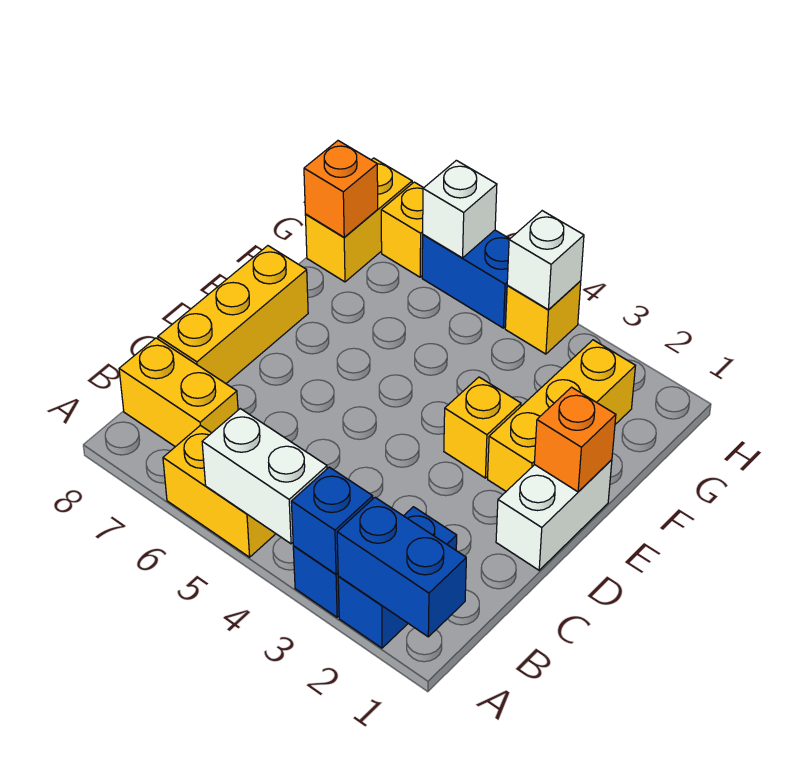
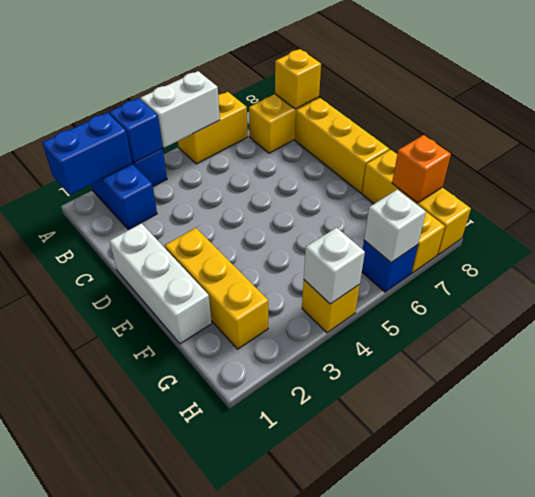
white 1x2 brick [496,460,612,570] -> white 1x3 brick [109,223,212,344]
orange 1x1 brick [534,387,616,492] -> none
yellow 1x1 brick [444,377,521,478] -> yellow 1x1 brick moved to [275,49,321,109]
yellow 1x2 brick [305,158,412,282] -> yellow 1x3 brick [362,150,471,255]
blue 1x2 brick [422,230,509,328] -> blue 1x1 brick [362,240,418,292]

